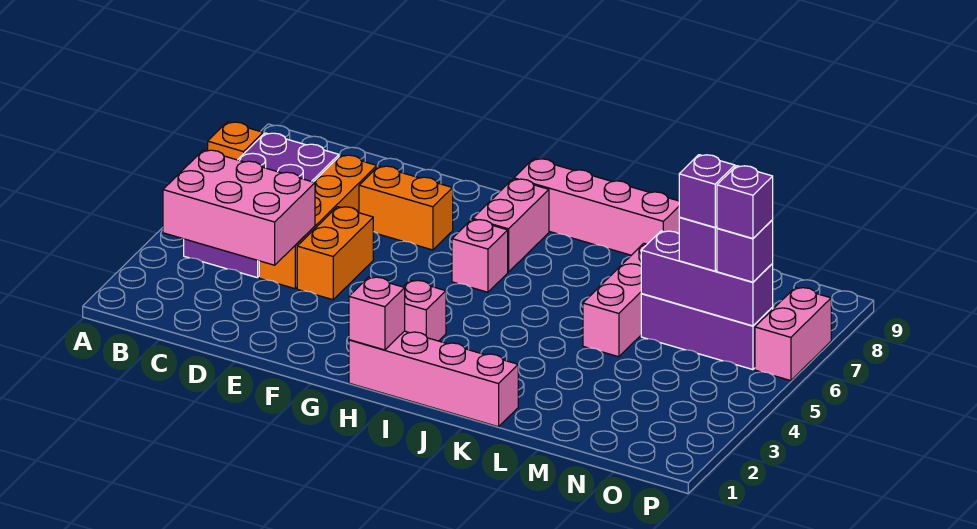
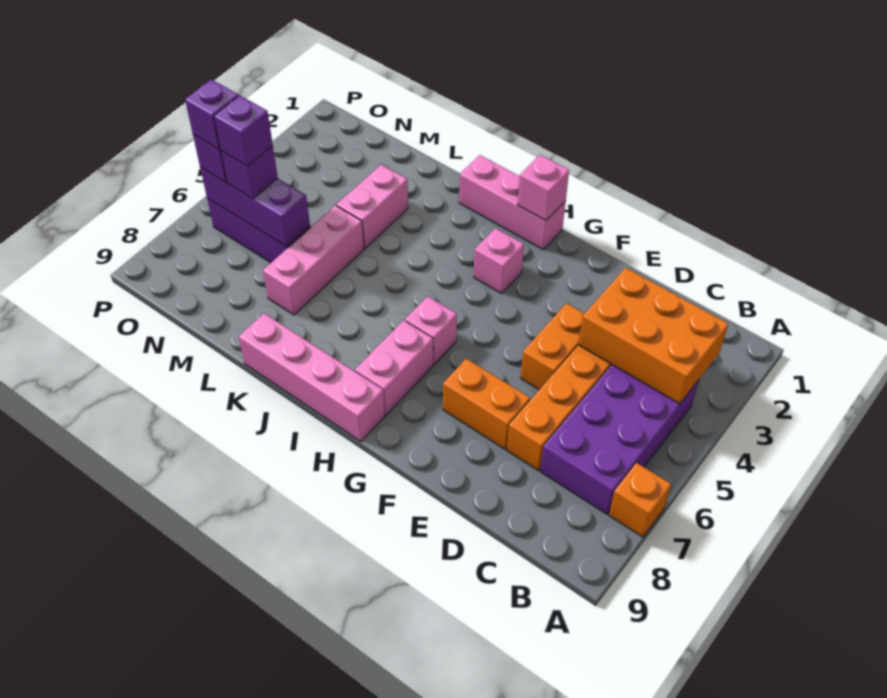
pink 2x3 brick [163,150,315,265] -> orange 2x3 brick [578,268,728,404]
pink 1x4 brick [349,331,518,427] -> pink 1x3 brick [459,155,566,249]
pink 1x2 brick [755,287,831,381] -> pink 1x2 brick moved to [337,164,408,248]

